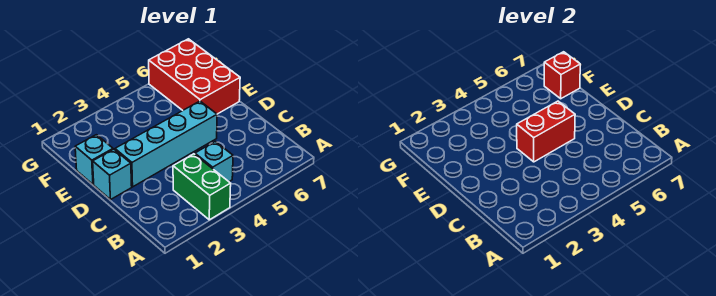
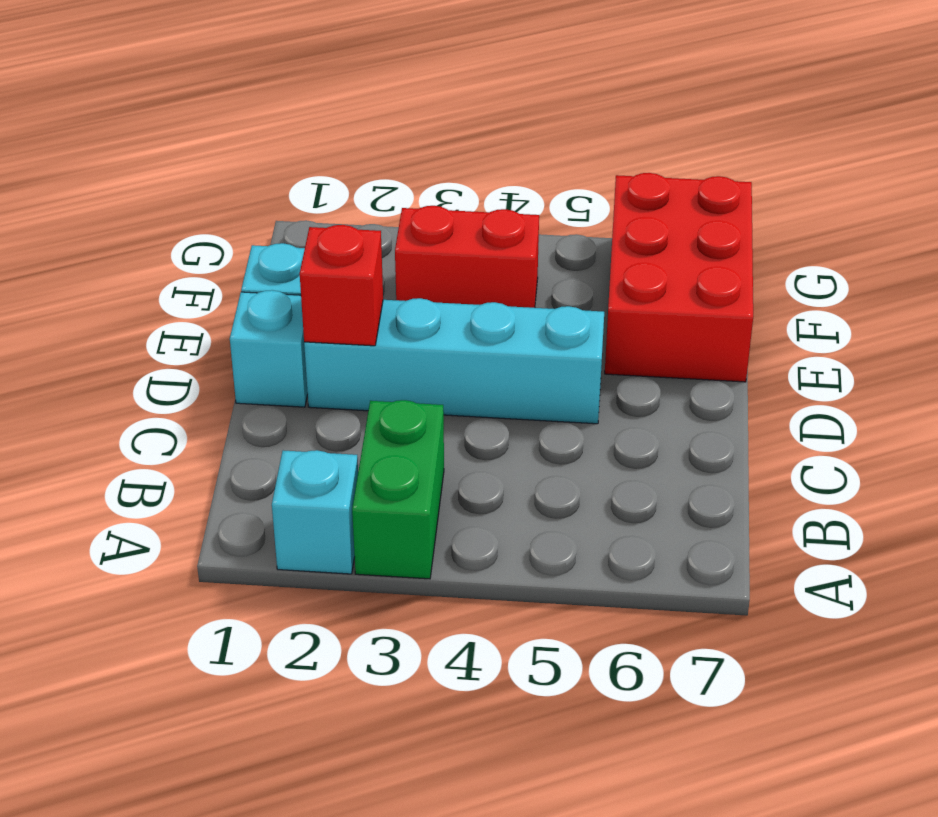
cyan 1x1 brick [195,141,233,181] -> cyan 1x1 brick moved to [272,450,358,574]
red 1x2 brick [517,101,575,162] -> red 1x2 brick moved to [395,206,539,308]
red 1x1 brick [544,52,580,99] -> red 1x1 brick moved to [300,225,383,346]

